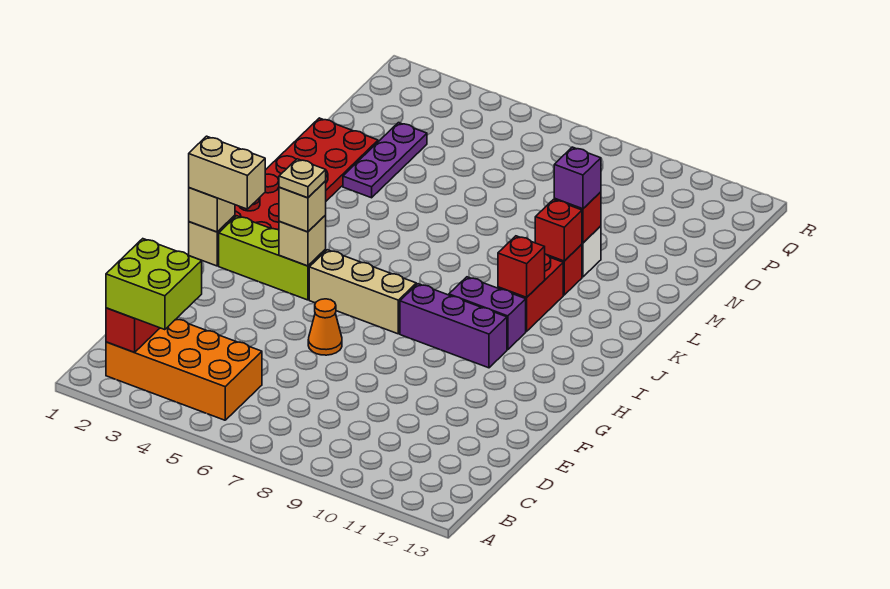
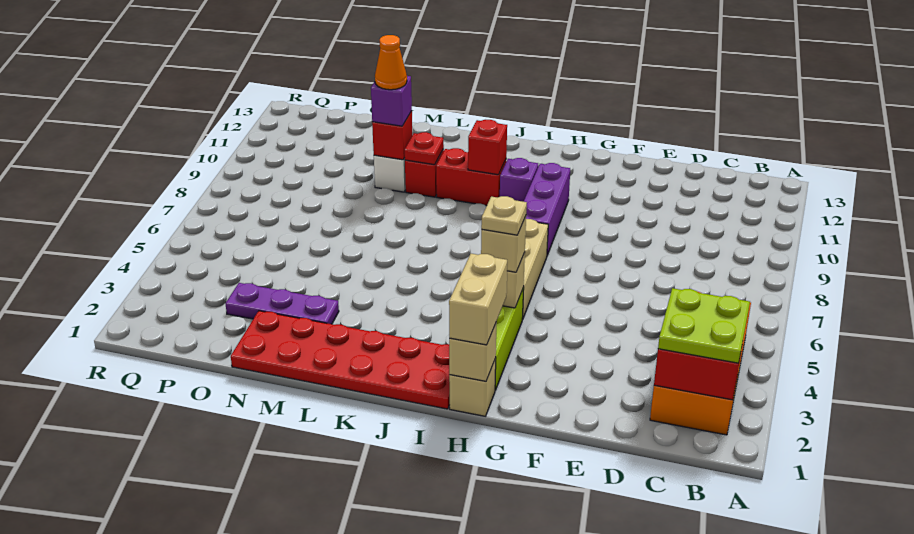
lime 2x2 brick [106,239,202,330] -> lime 2x2 plate [658,288,750,363]
orange 1x1 cone [308,299,342,355] -> orange 1x1 cone moved to [375,35,407,90]
purple 1x2 brick [449,277,526,350] -> purple 1x1 brick [500,158,538,202]
red 1x1 brick [535,200,582,261] -> red 1x1 plate [405,132,444,165]

